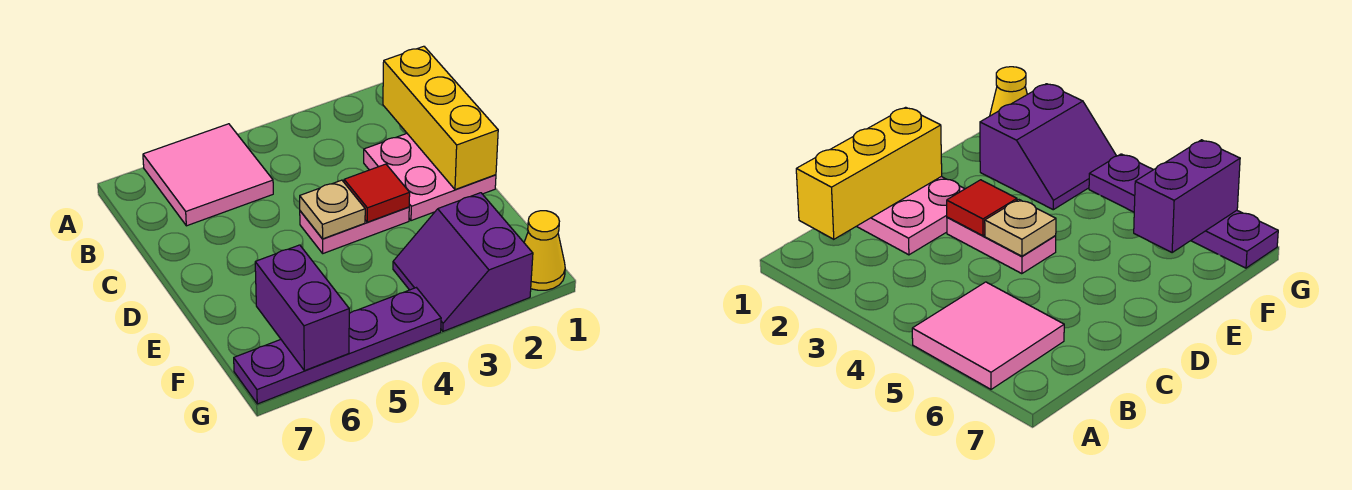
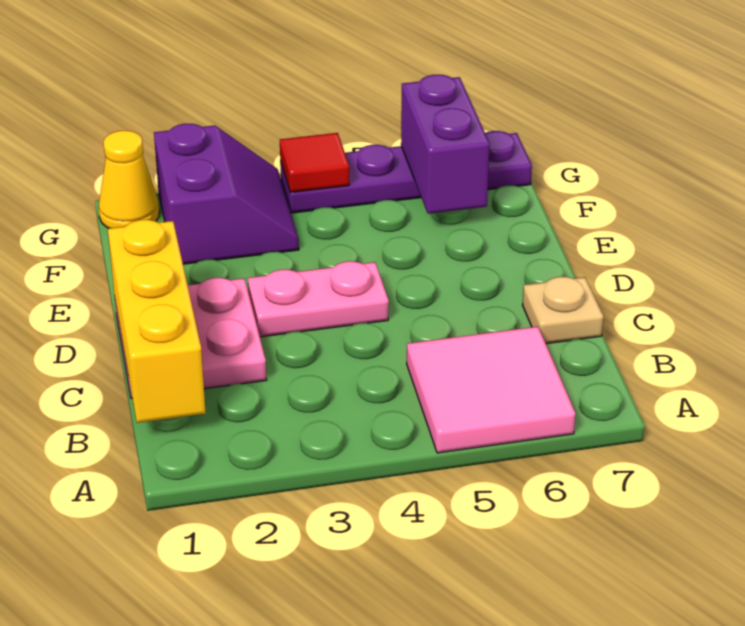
red 1x1 tile [344,164,410,222] -> red 1x1 tile moved to [280,133,349,192]
tan 1x1 plate [300,180,365,239] -> tan 1x1 plate moved to [523,277,603,344]

